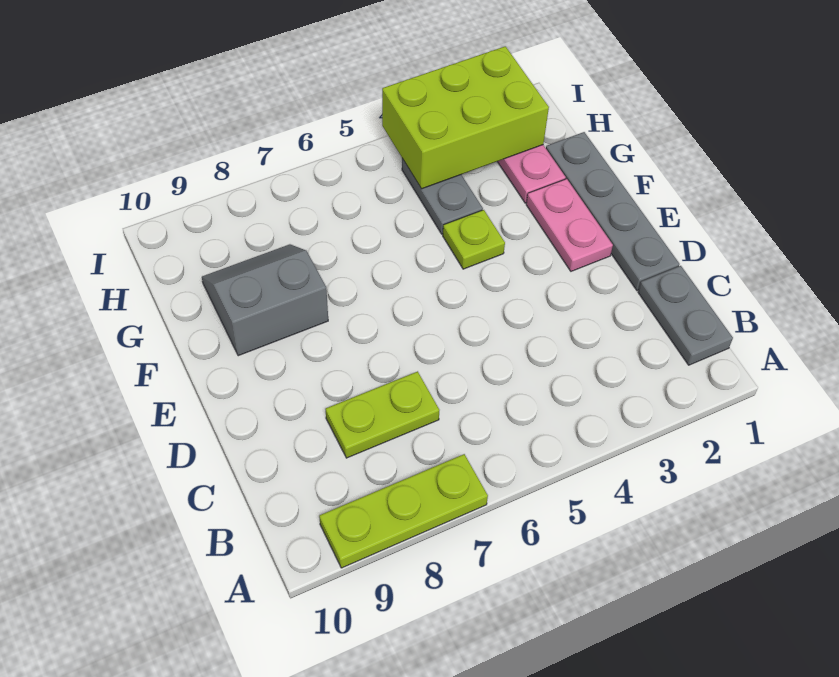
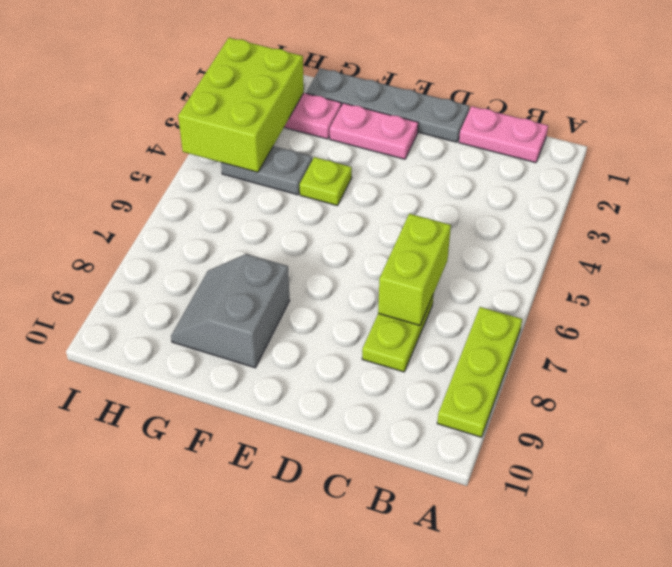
grey 1x2 plate [638,266,733,365] -> pink 1x2 plate [459,106,548,163]
none -> lime 1x2 brick [378,214,451,325]

